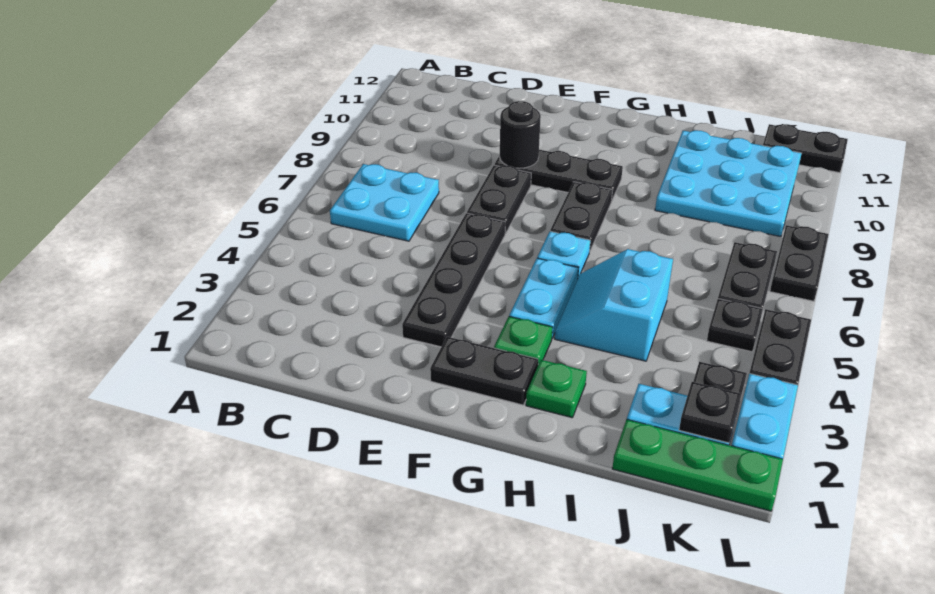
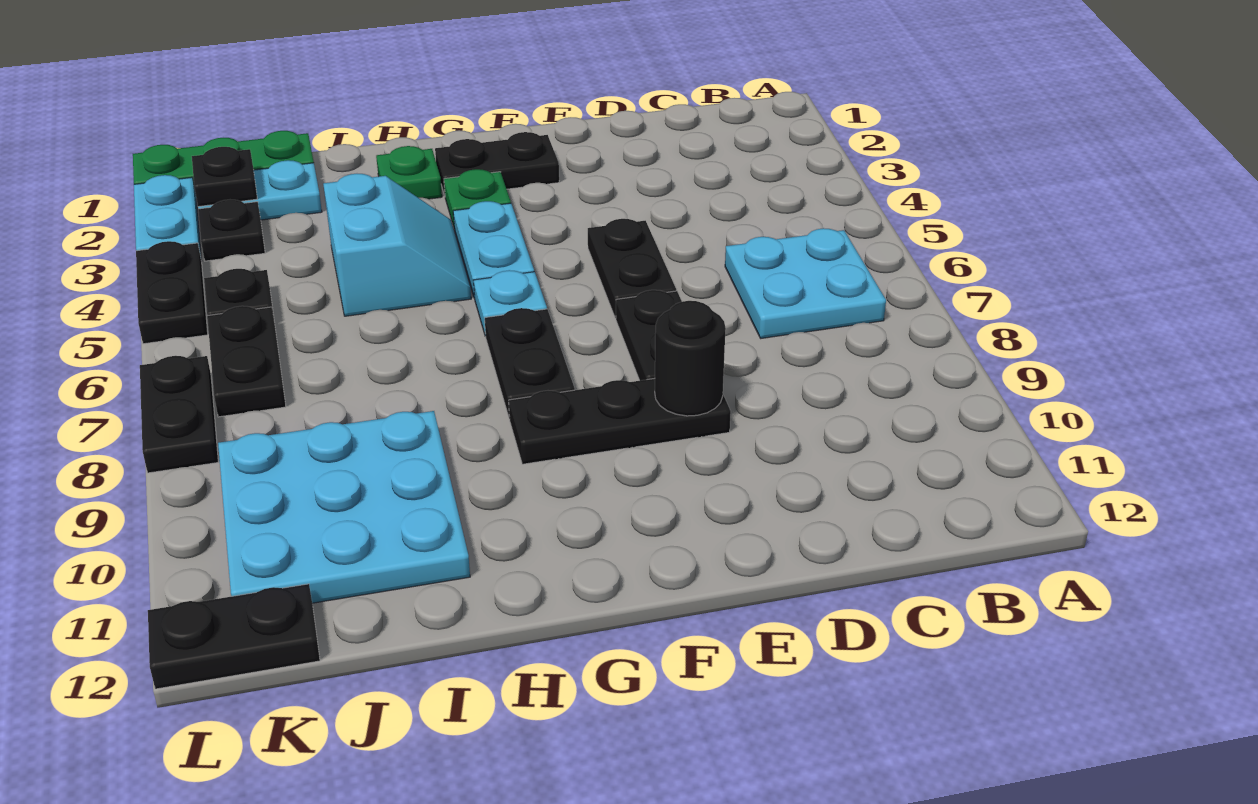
black 1x4 plate [402,213,506,347] -> black 1x2 plate [588,219,676,318]

